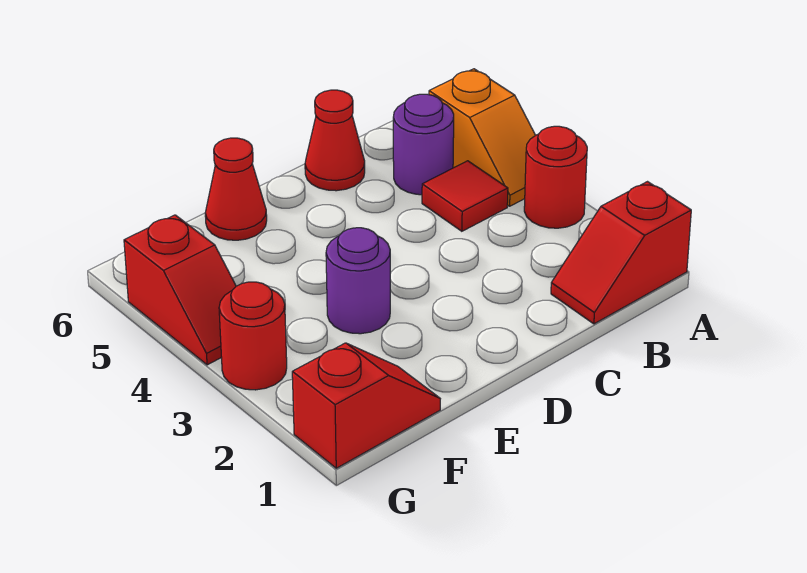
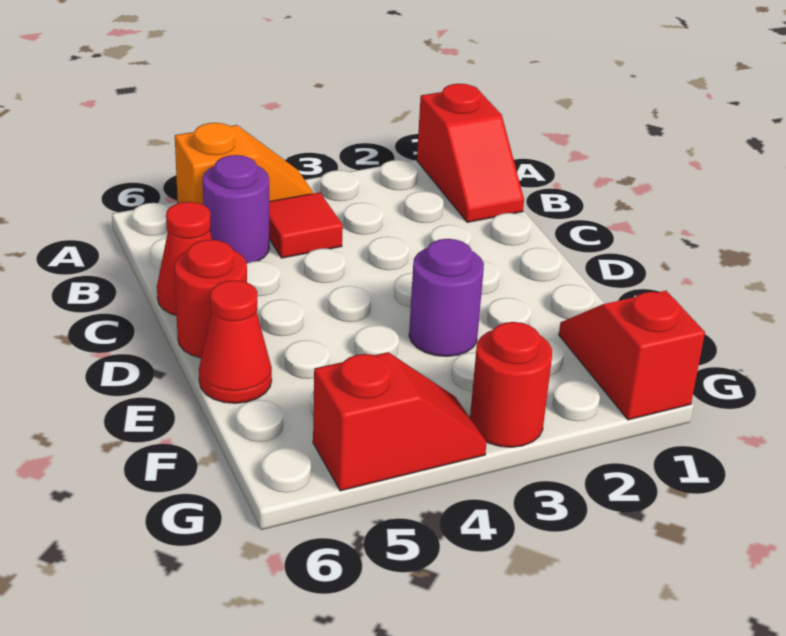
red 1x1 round brick [524,126,587,228] -> red 1x1 round brick moved to [174,240,247,358]

